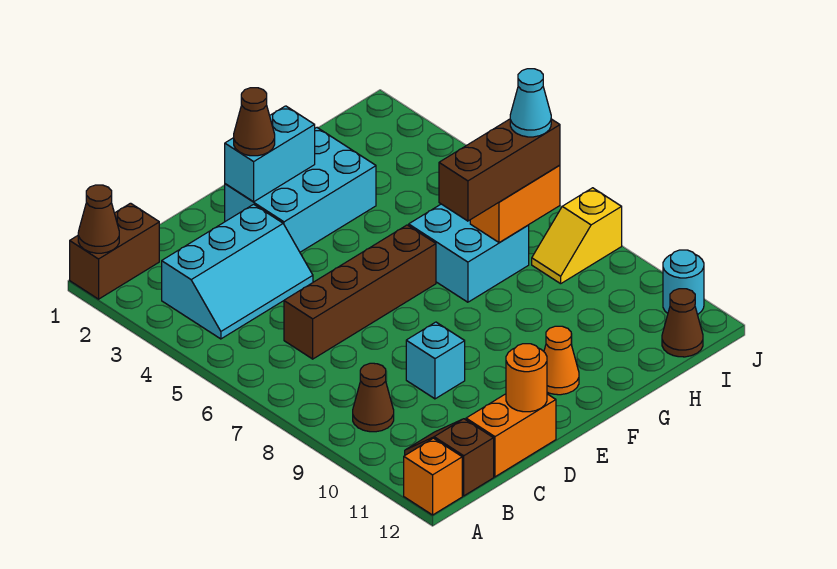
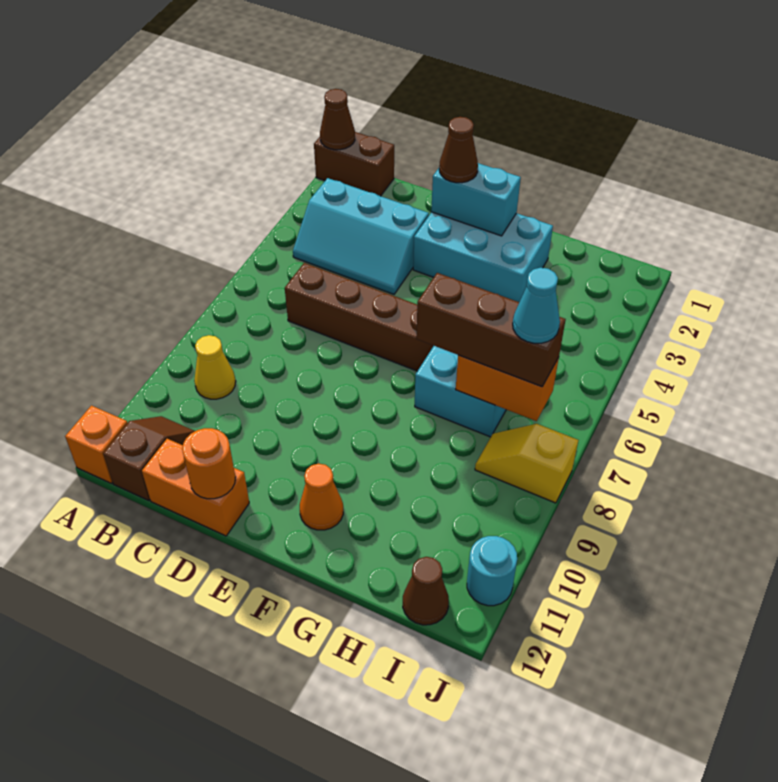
brown 1x1 cone [353,363,394,432] -> yellow 1x1 cone [194,335,236,399]
cyan 1x1 brick [406,322,465,399] -> none

